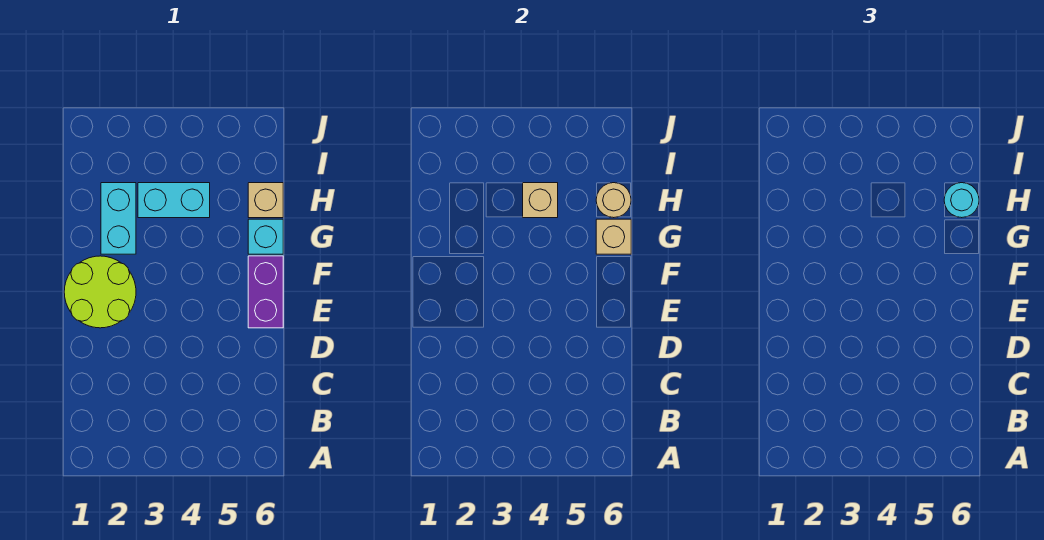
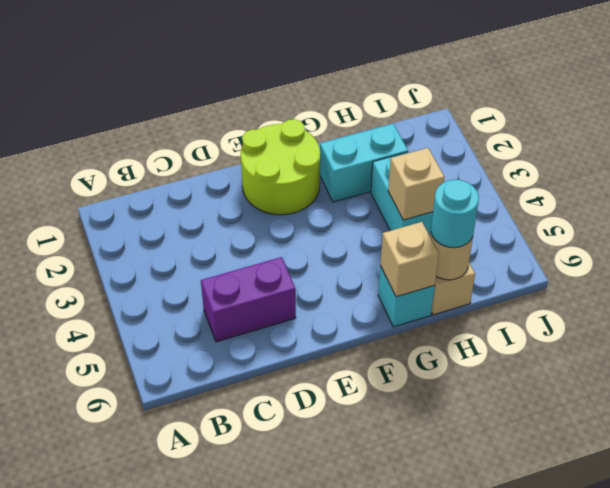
purple 1x2 brick [248,256,283,328] -> purple 1x2 brick moved to [201,257,296,342]

